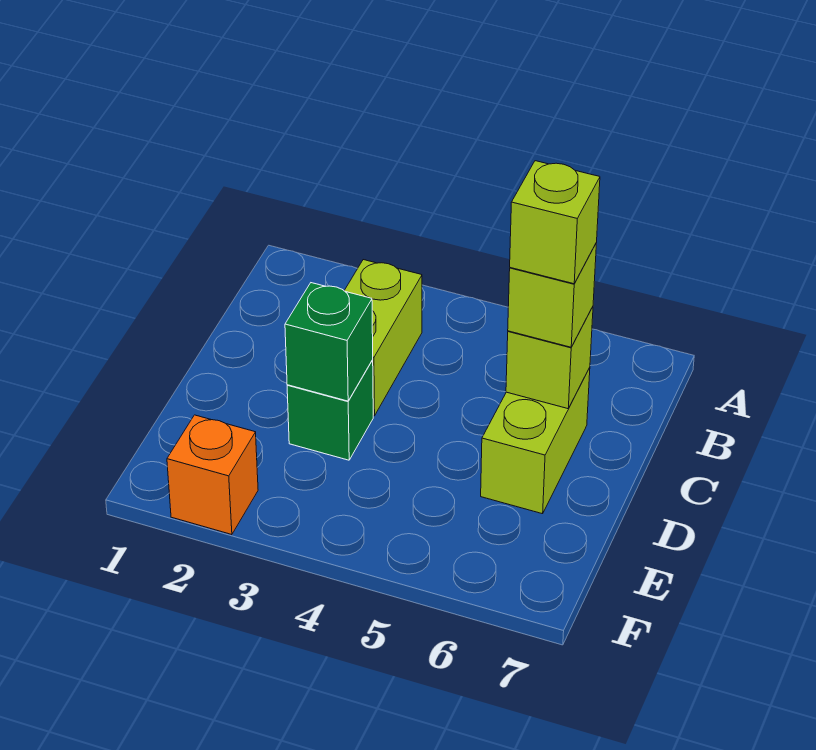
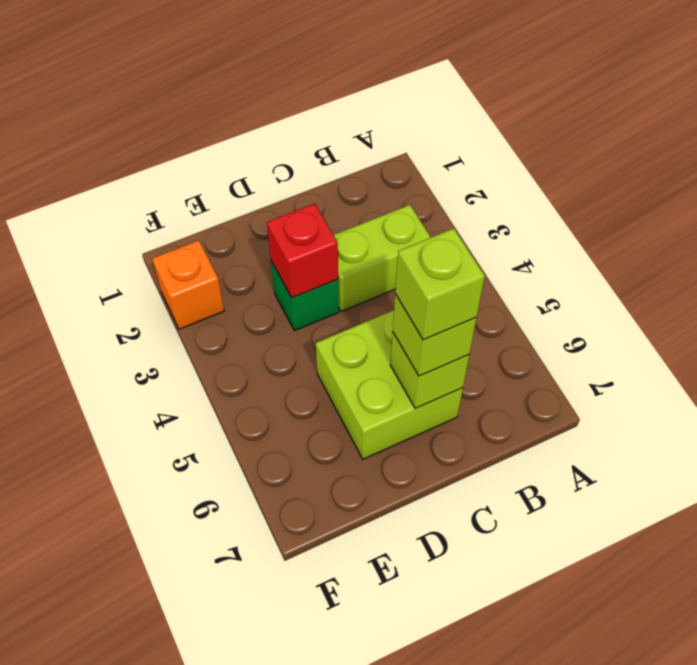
lime 1x2 brick [481,368,590,514] -> lime 2x2 brick [316,310,463,459]
green 1x1 brick [285,283,373,401] -> red 1x1 brick [267,204,338,298]

